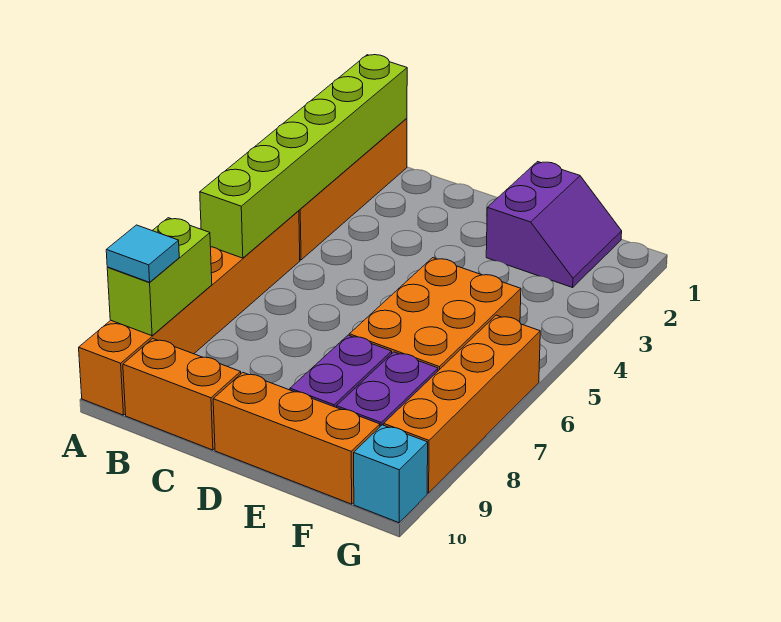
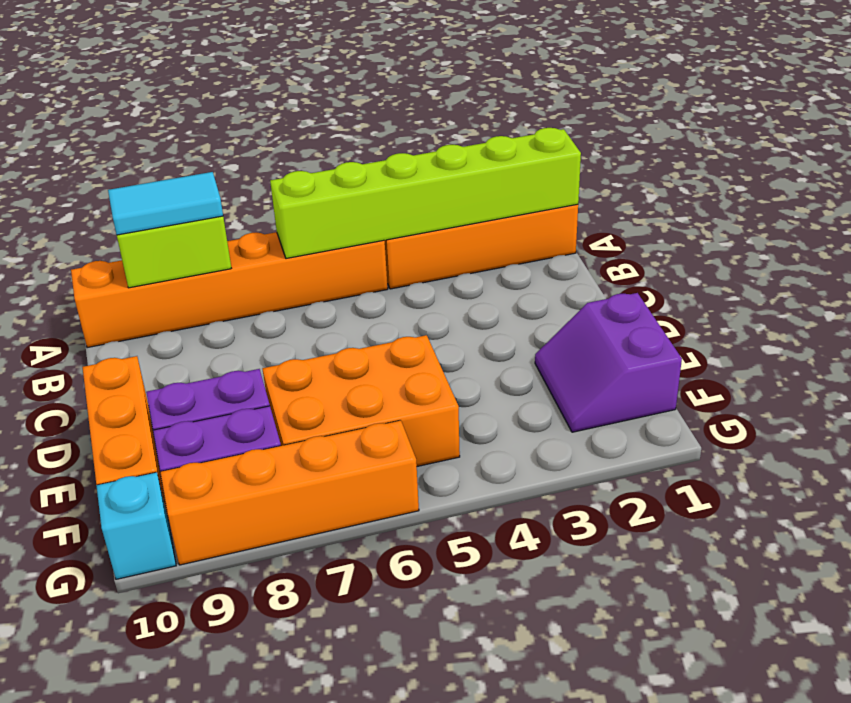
cyan 1x1 tile [106,225,179,282] -> cyan 1x2 tile [108,172,223,235]
orange 1x2 brick [123,339,241,450] -> none
purple 2x2 slope [486,162,622,288] -> purple 2x2 slope turned to [535,293,682,432]

